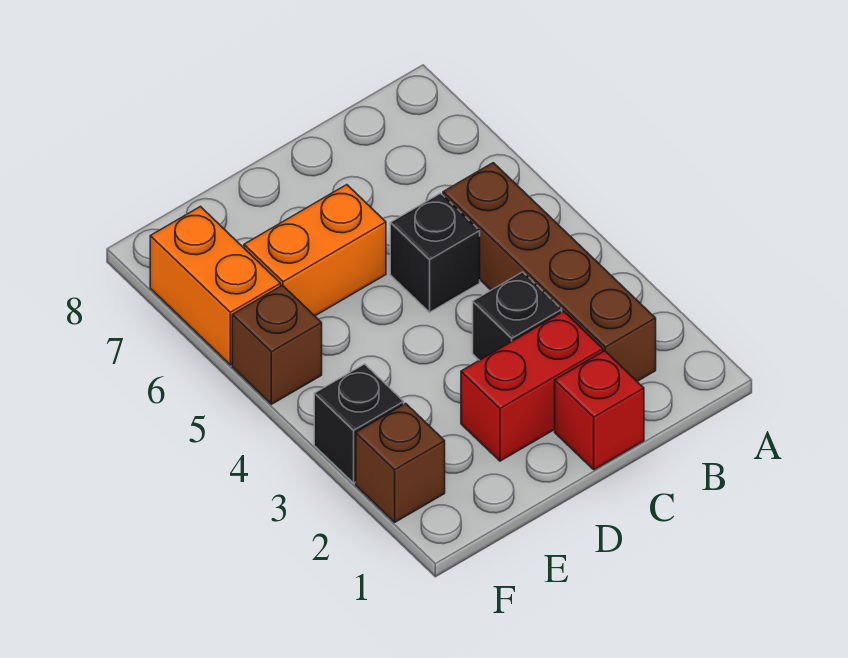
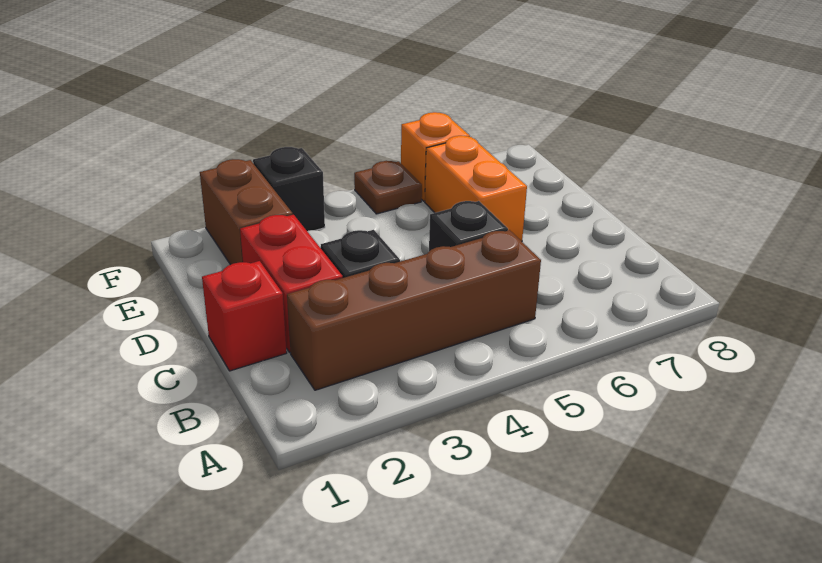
brown 1x1 brick [356,403,445,522] -> brown 1x2 brick [200,159,293,265]
brown 1x1 brick [232,285,322,404] -> brown 1x1 plate [354,161,422,214]
orange 1x2 brick [150,207,281,365] -> orange 1x1 brick [401,112,470,201]

